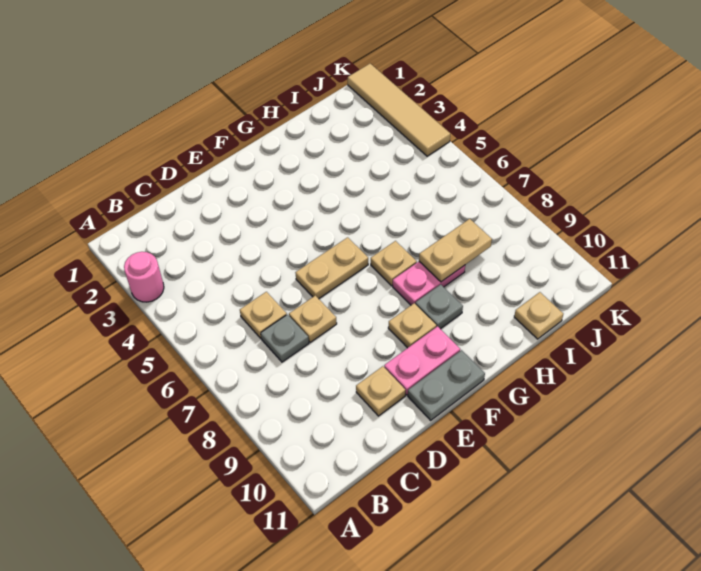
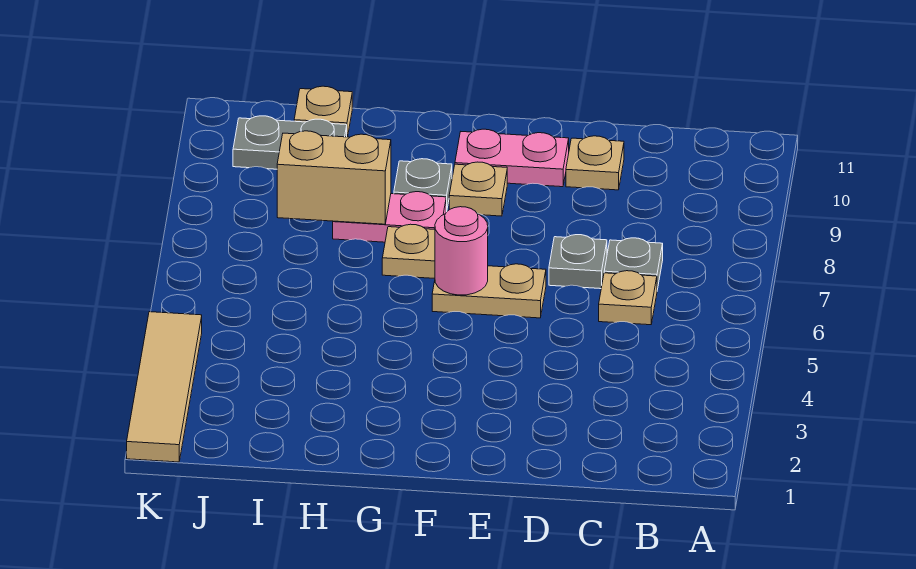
pink 1x1 round brick [124,252,164,302] -> pink 1x1 round brick moved to [435,207,488,295]
tan 1x1 plate [289,295,337,342] -> grey 1x1 plate [549,235,607,289]
grey 1x2 plate [408,350,485,420] -> grey 1x2 plate moved to [233,116,347,169]
tan 1x2 plate [419,219,492,282] -> tan 1x2 brick [277,131,391,224]

